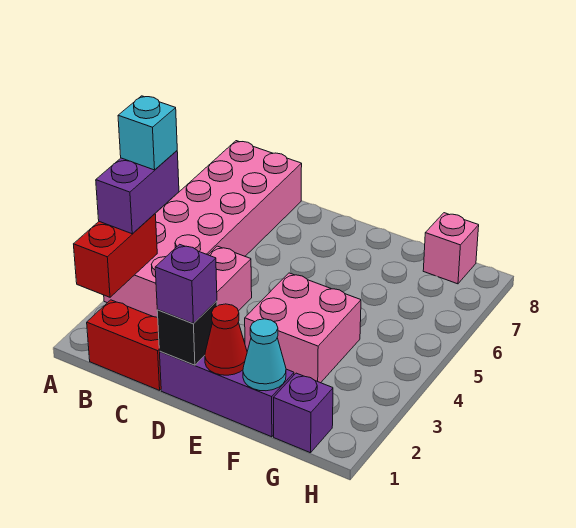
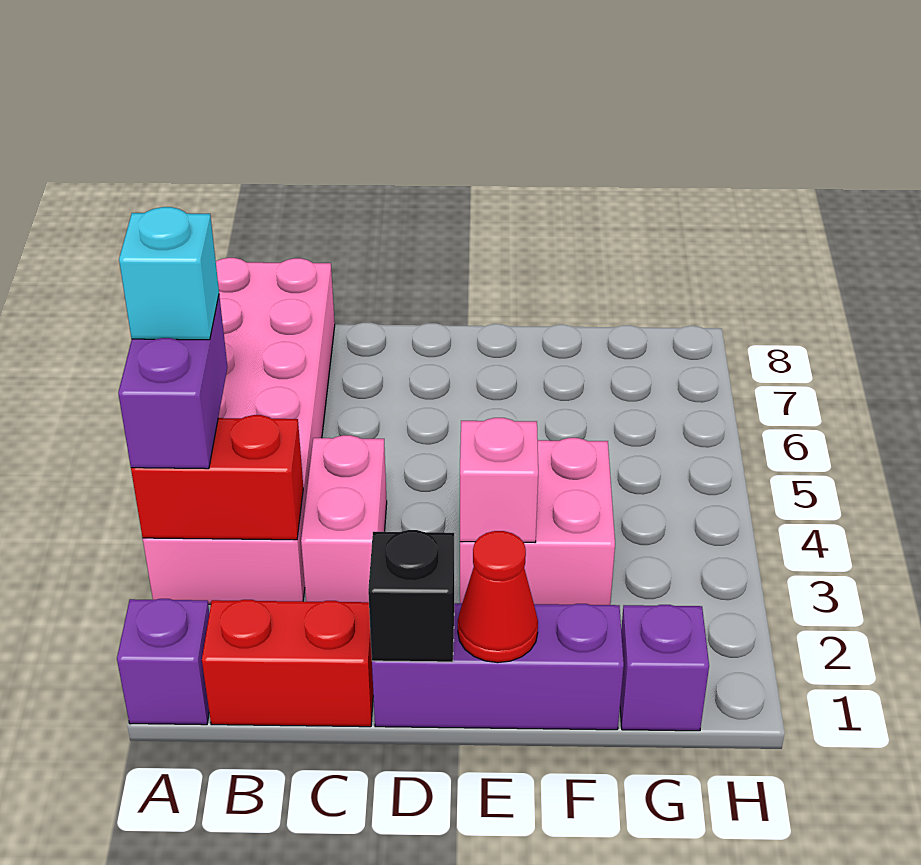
red 1x2 brick [74,214,157,297] -> red 1x2 brick turned to [131,415,303,540]
purple 1x1 brick [155,244,217,324] -> purple 1x1 brick moved to [117,599,209,725]
cyan 1x1 cone [243,319,286,391] -> none
pink 1x1 brick [423,213,479,284] -> pink 1x1 brick moved to [460,418,538,542]

